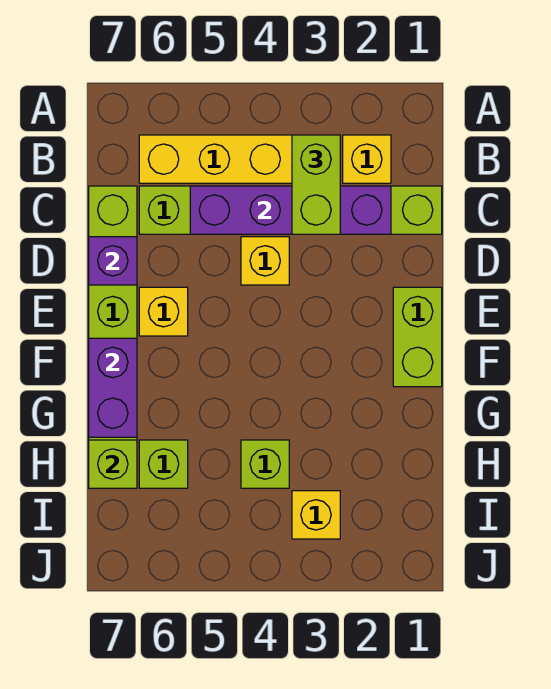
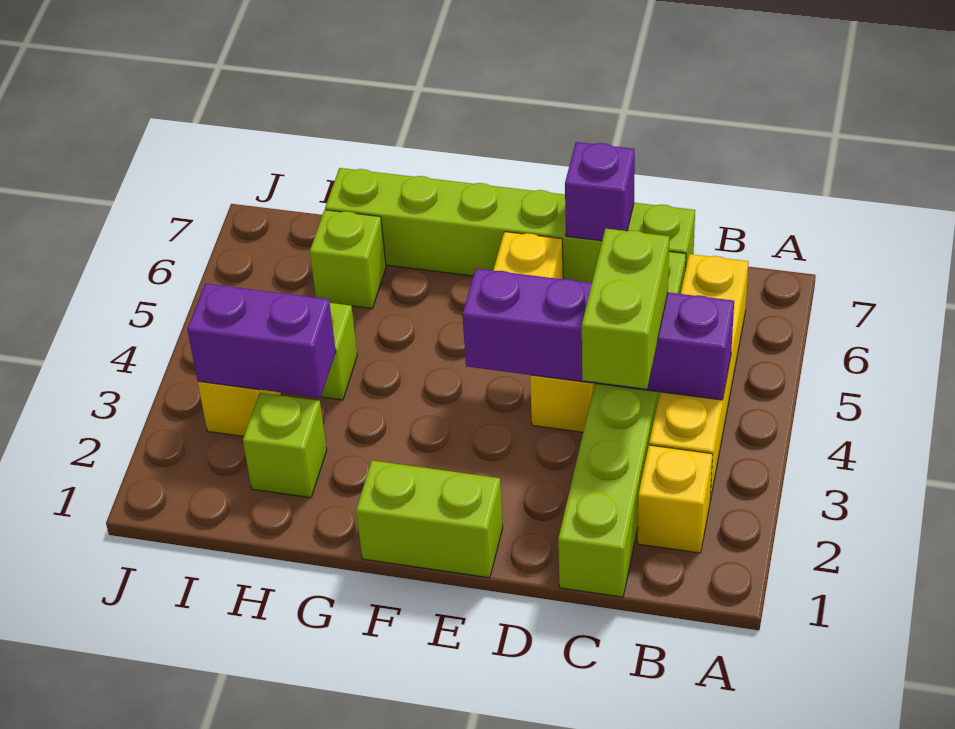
lime 1x2 brick [292,135,340,234] -> lime 1x2 brick turned to [582,229,669,389]
purple 1x4 brick [190,186,391,234] -> purple 1x4 brick turned to [462,269,734,400]
purple 1x2 brick [89,338,137,437] -> purple 1x2 brick moved to [187,284,336,398]
lime 1x1 brick [89,440,137,488] -> lime 1x1 brick moved to [243,393,327,498]

